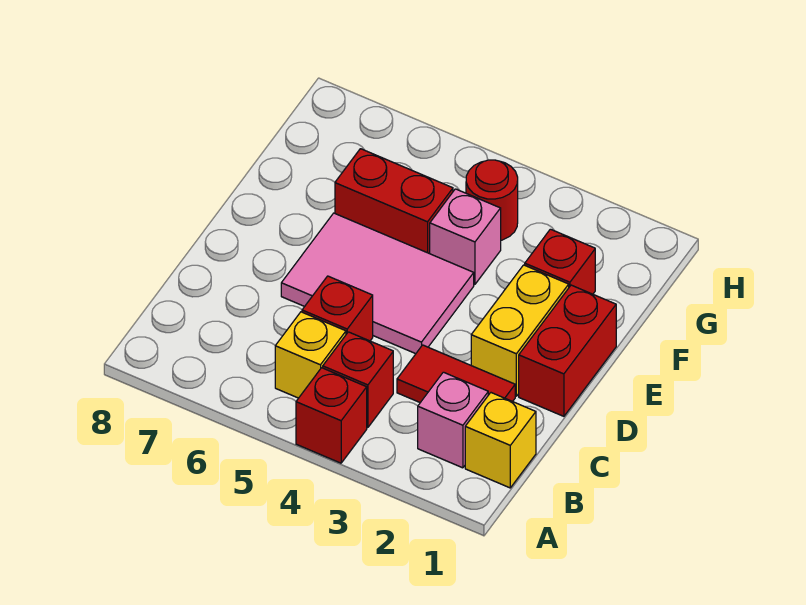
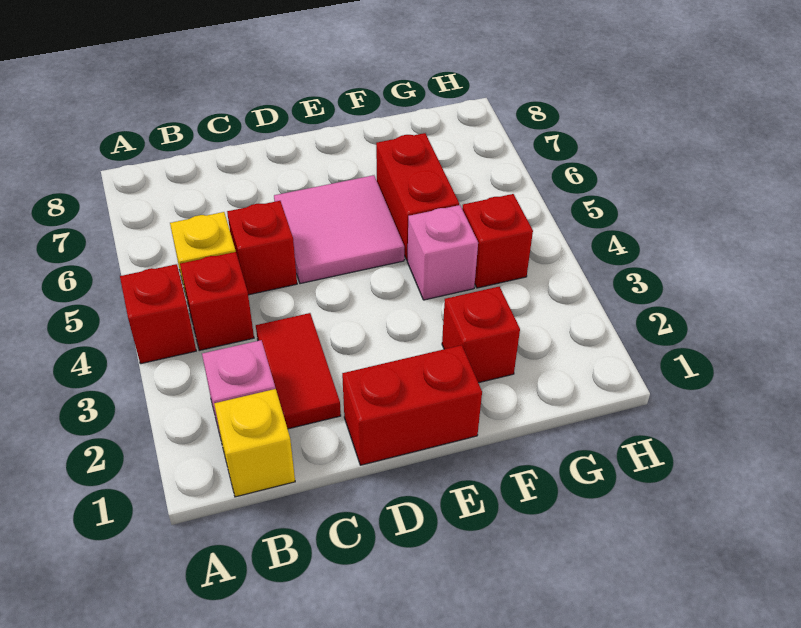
yellow 1x2 brick [471,265,569,396] -> none
pink 2x3 tile [281,213,474,354] -> pink 2x2 tile [274,175,404,284]
red 1x1 round brick [466,160,518,240] -> red 1x1 brick [462,194,533,288]

